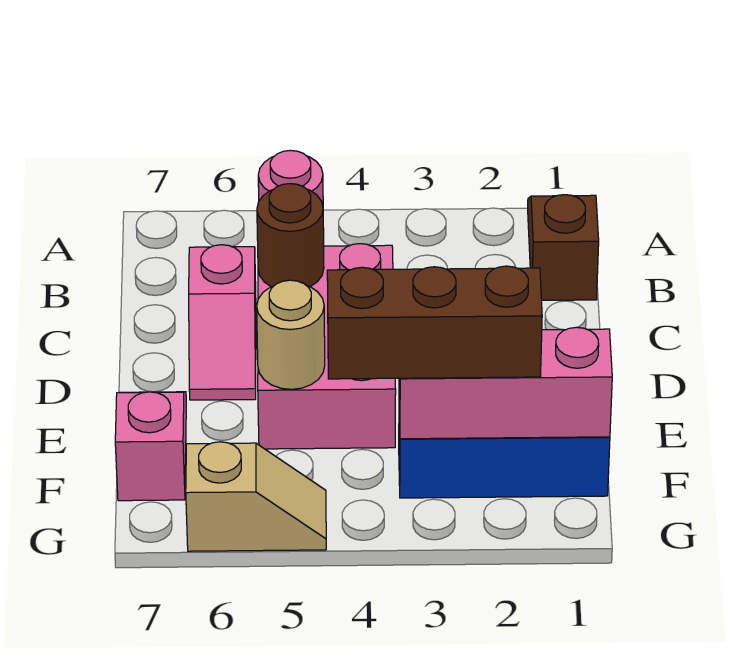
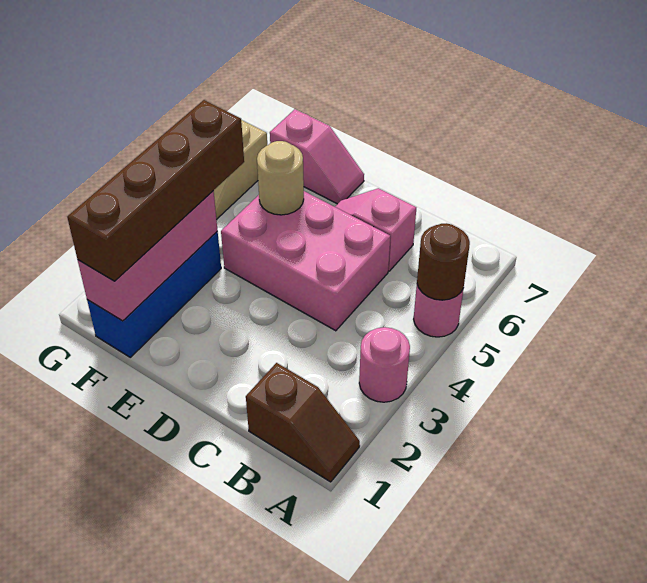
none -> pink 1x1 round brick [359,327,410,402]
brown 1x1 round brick [257,184,324,287] -> brown 1x1 round brick moved to [417,223,470,300]
brown 1x3 brick [327,266,542,379] -> brown 1x4 brick [67,100,244,281]

